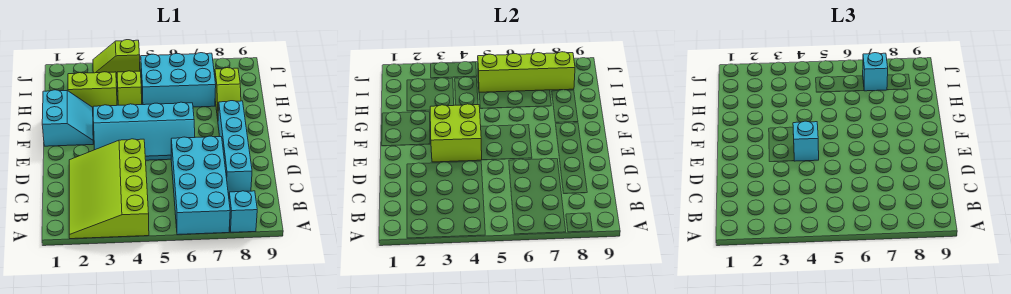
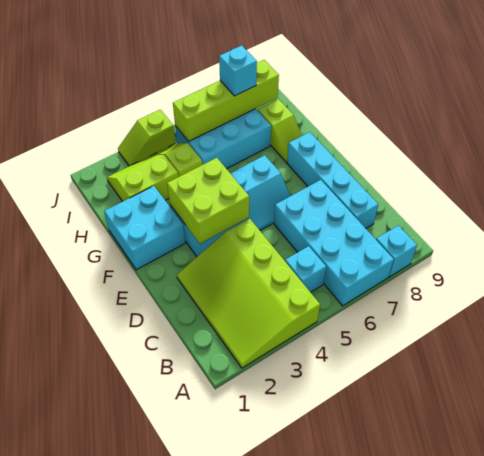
cyan 1x1 brick [793,121,819,161] -> cyan 1x1 brick moved to [285,246,326,292]
cyan 2x2 slope [42,90,93,146] -> cyan 2x2 brick [104,186,185,270]

